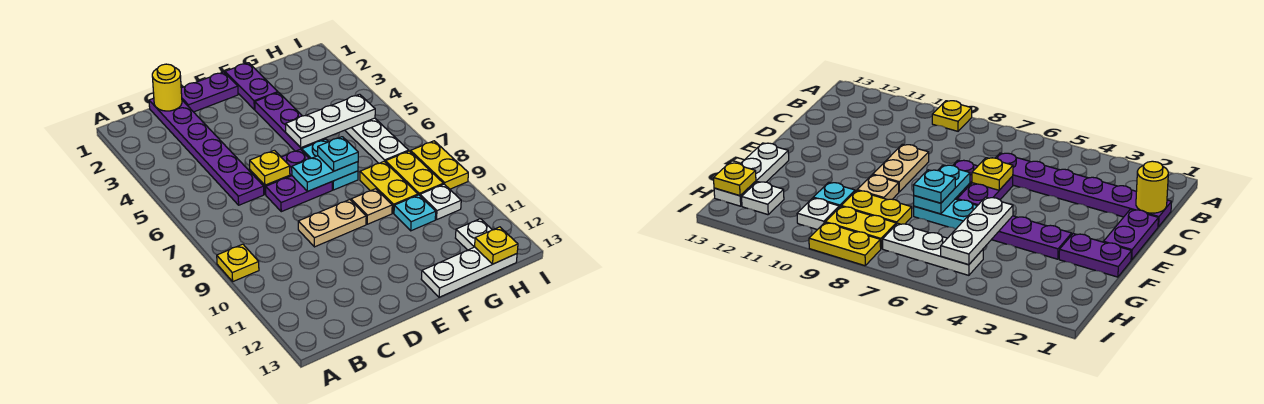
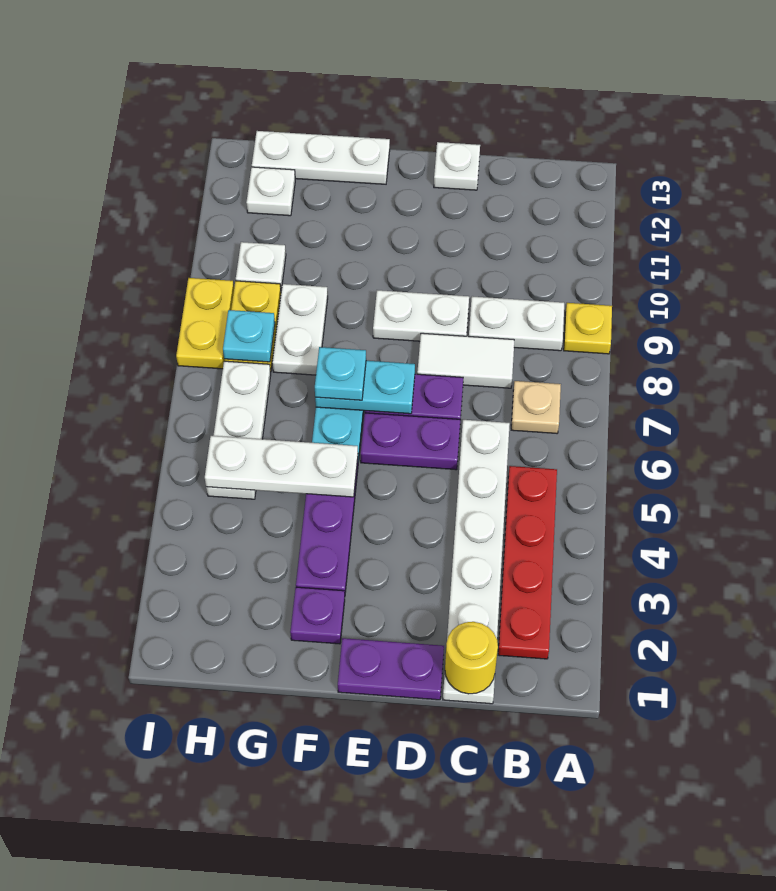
none -> red 1x4 plate [498,466,557,659]
none -> white 1x2 plate [469,296,564,351]
purple 1x6 plate [149,98,264,205] -> white 1x6 plate [443,420,510,704]
none -> white 1x2 tile [417,333,514,388]
yellow 1x1 plate [250,150,290,185] -> none
tan 1x2 plate [298,200,366,247] -> white 1x2 plate [373,290,469,341]
none -> white 1x1 plate [434,142,480,190]
purple 1x2 plate [225,63,278,110] -> purple 1x1 plate [290,587,345,644]
tan 1x1 plate [351,189,392,224] -> tan 1x1 plate moved to [511,381,561,433]
yellow 1x2 plate [360,161,418,213] -> white 1x2 plate [272,284,328,375]
cyan 1x1 plate [394,195,436,231] -> cyan 1x1 plate moved to [223,310,275,362]
yellow 1x1 plate [475,227,518,264] -> none

